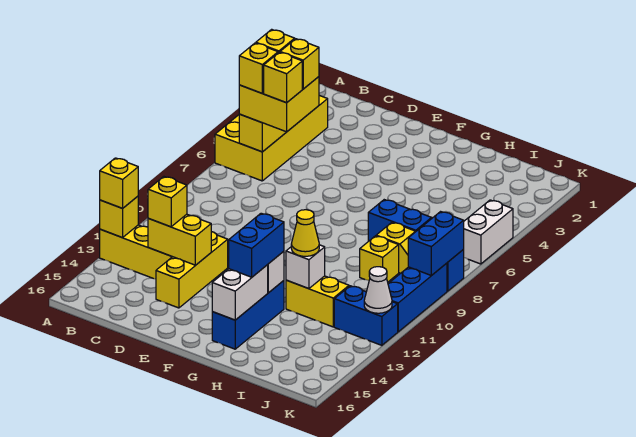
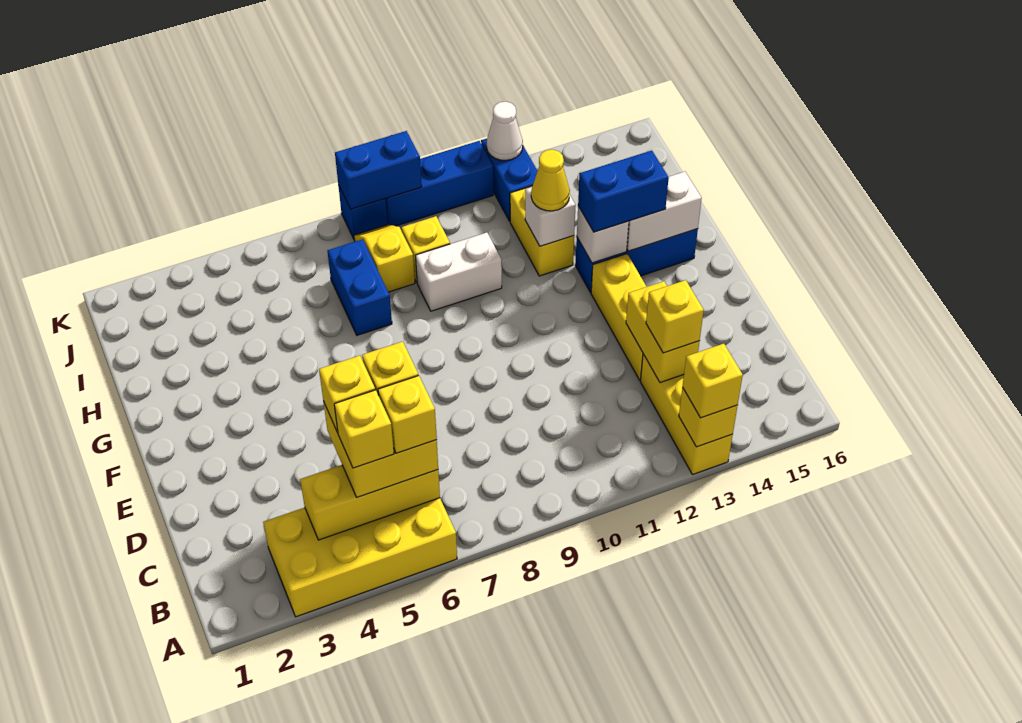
yellow 1x3 brick [156,232,228,308] -> yellow 1x3 brick turned to [591,254,647,380]
white 1x2 brick [464,200,513,264] -> white 1x2 brick moved to [416,233,502,311]

